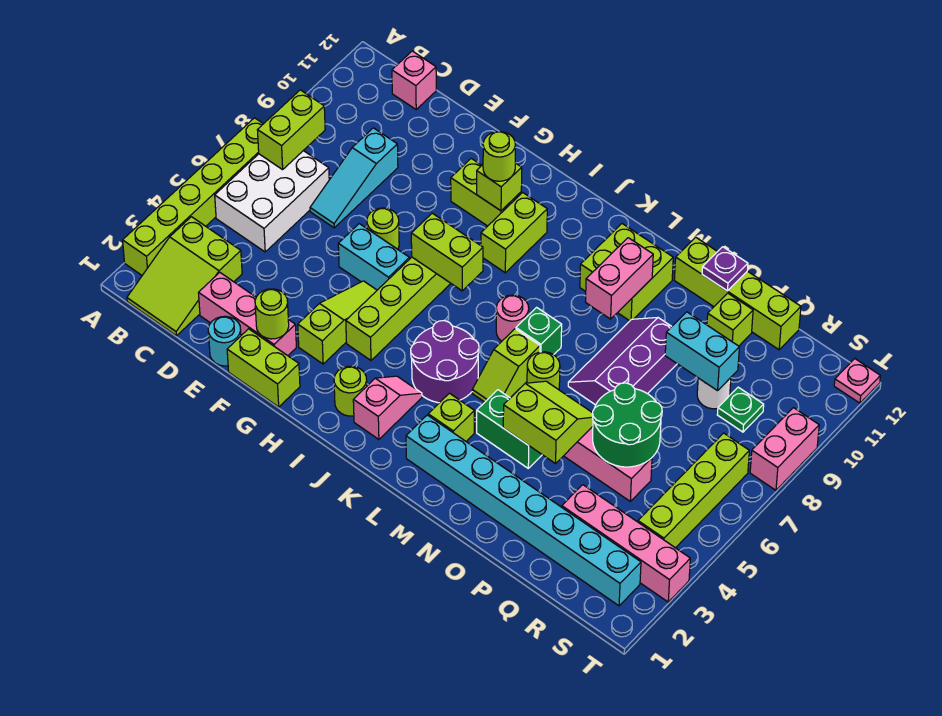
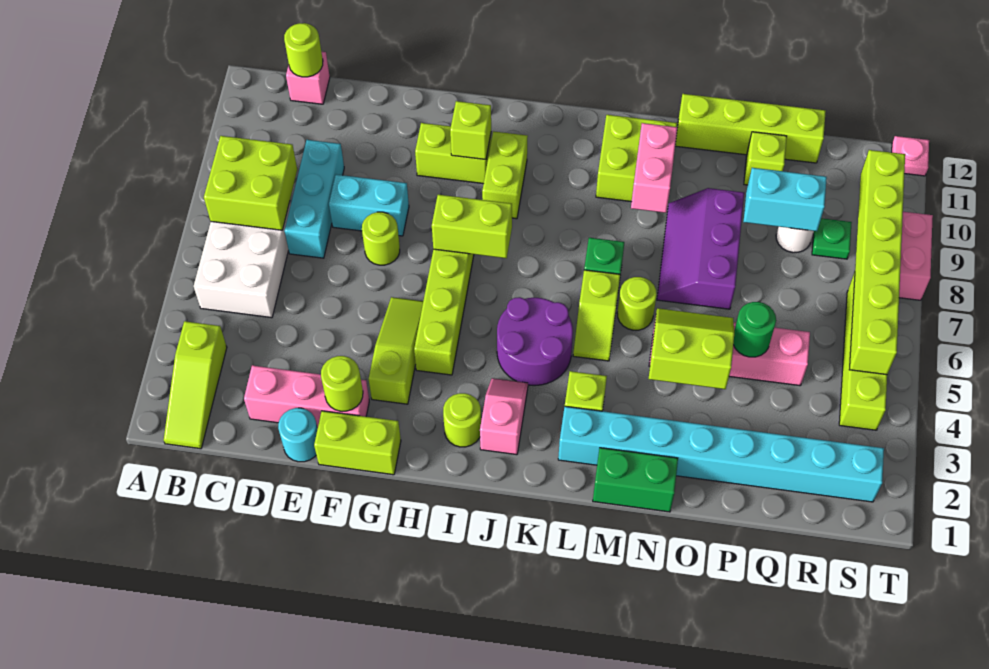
lime 1x6 brick [123,118,263,275] -> lime 1x6 brick moved to [849,150,905,375]
lime 2x3 slope [127,217,242,336] -> lime 1x3 slope [164,321,227,449]
lime 1x2 brick [258,90,325,170] -> lime 2x2 brick [204,136,297,230]
cyan 1x3 slope [310,128,398,228] -> cyan 1x3 brick [285,140,344,258]
cyan 1x2 brick [338,224,409,290] -> cyan 1x2 brick moved to [329,175,409,236]
lime 1x1 round brick [483,131,515,181] -> lime 1x1 round brick moved to [284,23,323,77]
pink 1x1 round brick [496,295,529,341] -> none
green 1x2 brick [477,390,542,468] -> green 1x2 brick moved to [593,448,678,512]
purple 1x1 plate [702,247,748,291] -> none
green 2x2 round brick [592,383,662,467] -> green 1x1 round brick [733,302,776,357]
pink 1x4 brick [562,485,690,602] -> none

